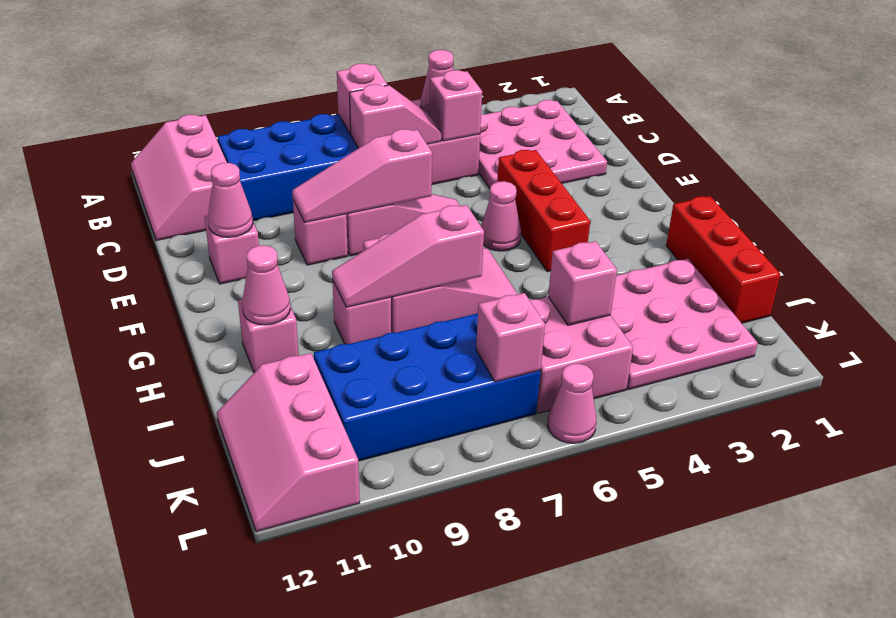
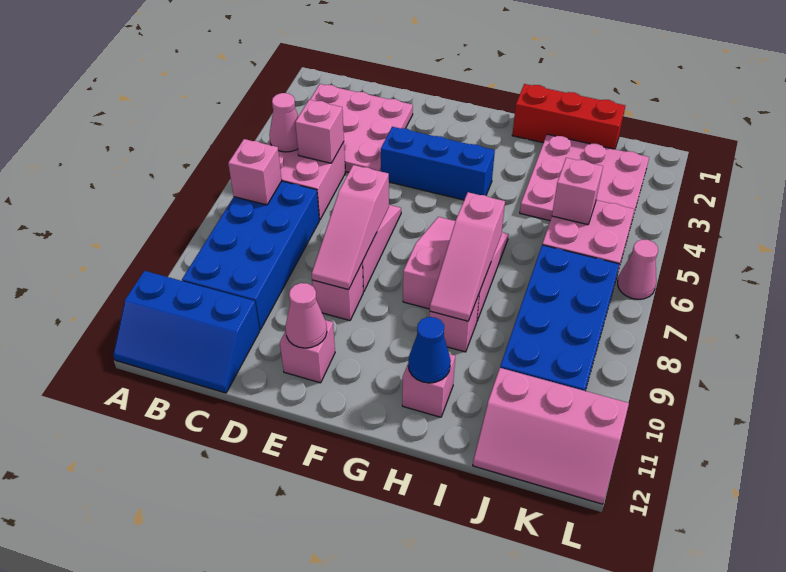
pink 2x3 slope [131,115,227,241] -> blue 2x3 slope [113,271,260,393]
pink 1x2 slope [350,84,441,148] -> none
red 1x3 brick [497,150,590,272] -> blue 1x3 brick [381,127,495,200]
pink 1x1 cone [481,181,521,251] -> none
pink 1x1 cone [242,245,290,325] -> blue 1x1 cone [408,317,451,383]
pink 1x1 brick [476,293,545,382] -> none

